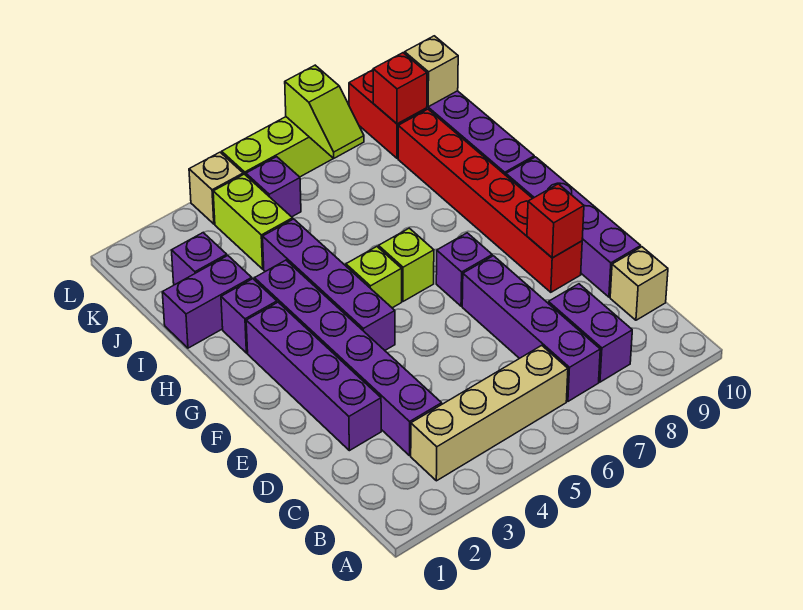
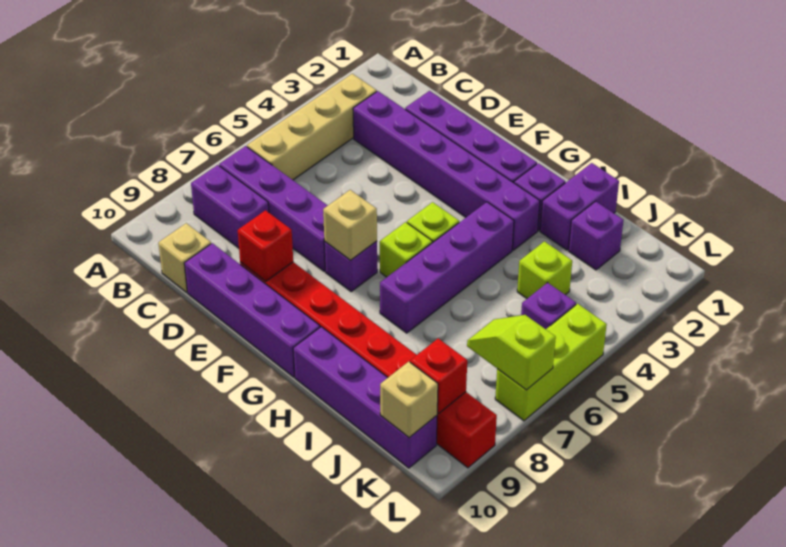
purple 1x4 brick [263,219,395,350] -> purple 1x4 brick turned to [380,202,514,333]
lime 1x2 brick [213,174,293,269] -> lime 1x1 brick [517,241,572,299]
tan 1x1 brick [189,152,243,224] -> tan 1x1 brick moved to [323,190,377,260]

